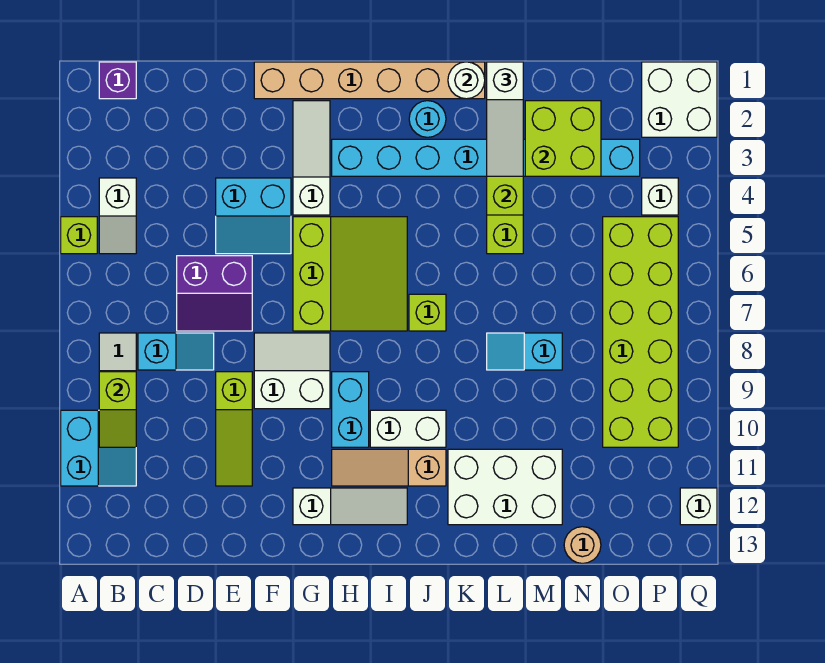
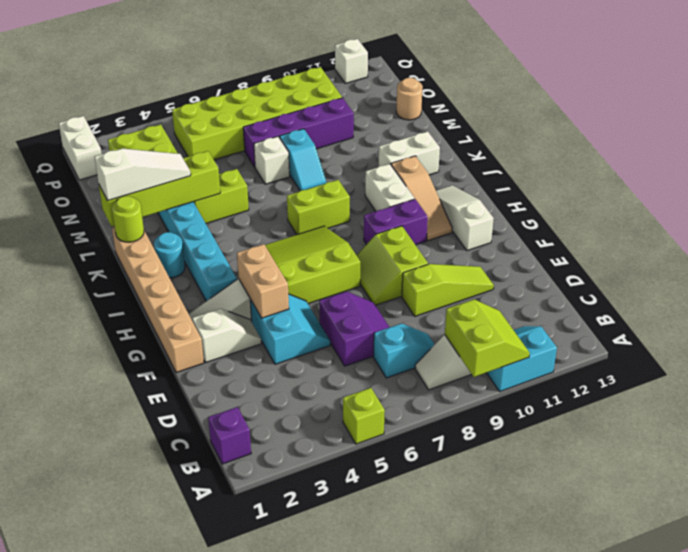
white 1x2 slope [99,178,136,254] -> white 1x2 slope moved to [192,309,262,363]
lime 1x2 slope [99,372,136,447] -> lime 2x2 slope [445,299,530,377]
cyan 1x2 slope [138,333,214,370] -> cyan 1x2 slope turned to [373,323,435,378]
none -> tan 1x2 brick [237,244,289,318]
white 2x2 slope [254,333,330,409] -> lime 2x2 slope [356,226,428,305]
cyan 1x2 brick [332,372,369,447] -> purple 1x2 brick [364,199,428,245]
lime 1x1 brick [409,294,446,331] -> lime 1x2 brick [287,180,350,235]
white 1x1 round brick [448,62,485,99] -> lime 1x1 round brick [112,196,144,242]
white 2x3 brick [448,449,562,525] -> white 1x2 brick [379,131,440,175]
none -> purple 1x4 brick [243,98,354,167]
white 2x2 brick [642,62,717,137] -> white 1x2 brick [59,116,102,180]
white 1x1 brick [642,178,678,215] -> white 1x1 brick moved to [254,136,290,184]

